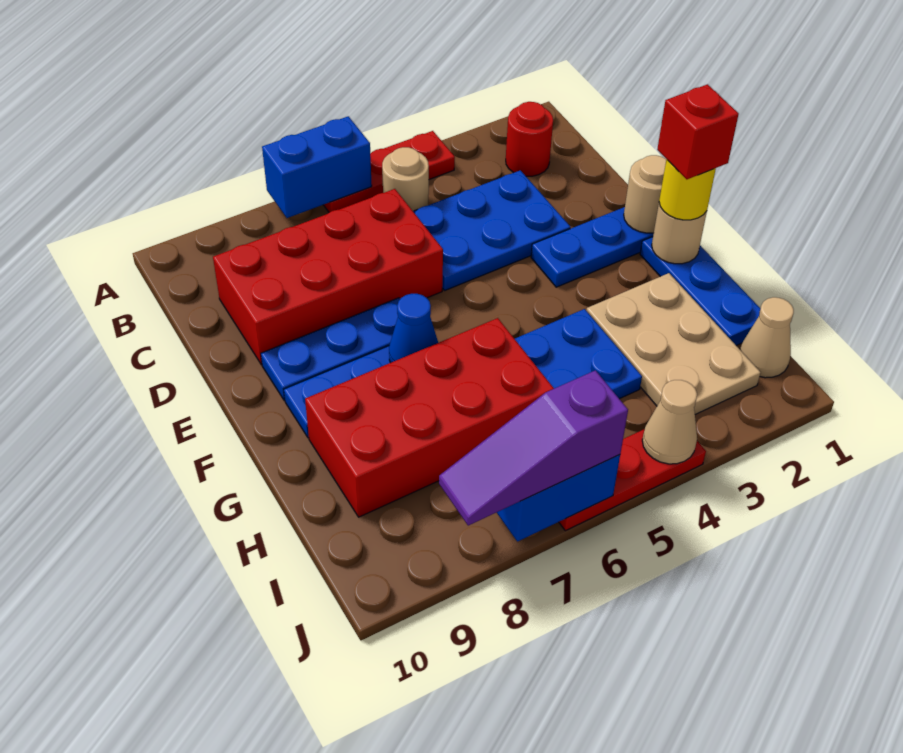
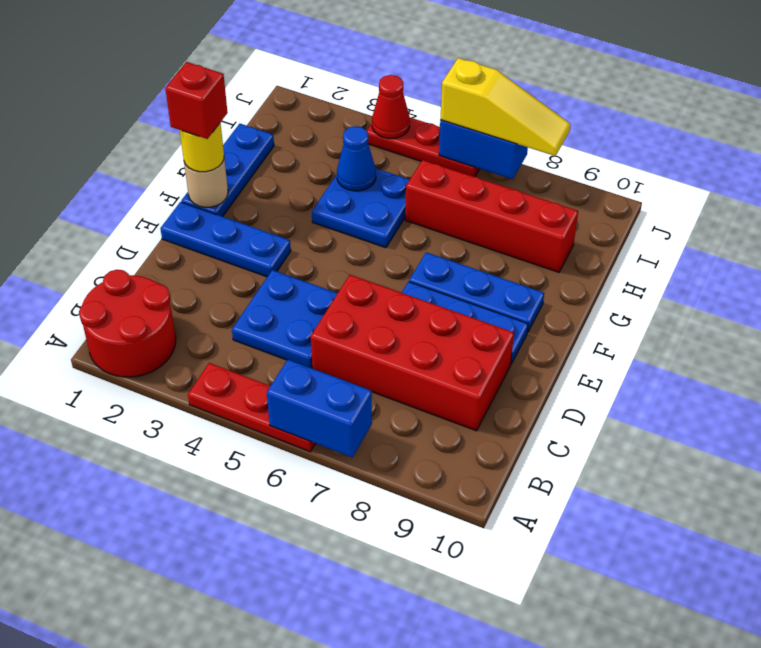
red 1x1 round brick [506,102,553,176] -> red 2x2 round brick [79,270,176,377]
tan 1x1 round brick [382,147,429,211] -> none
blue 2x3 plate [413,170,571,290] -> blue 2x2 plate [232,270,338,368]
tan 1x1 round brick [624,155,666,233] -> none
blue 1x1 cone [389,294,438,363] -> blue 1x1 cone moved to [337,126,376,191]
tan 2x3 plate [586,273,761,414] -> none
red 2x4 brick [305,318,554,517] -> red 1x4 brick [405,160,578,272]
tan 1x1 cone [740,297,794,378] -> none
tan 1x1 cone [642,380,697,464] -> red 1x1 cone [372,75,410,138]
purple 1x3 slope [439,370,628,526] -> yellow 1x3 slope [440,58,571,156]

